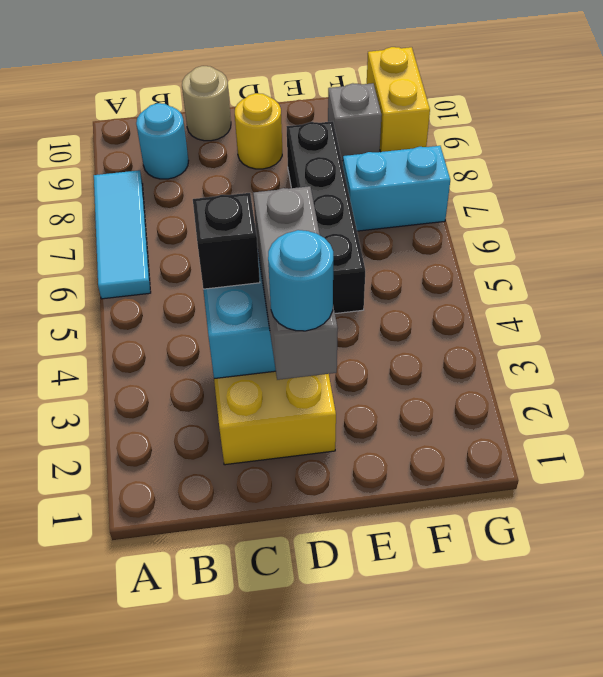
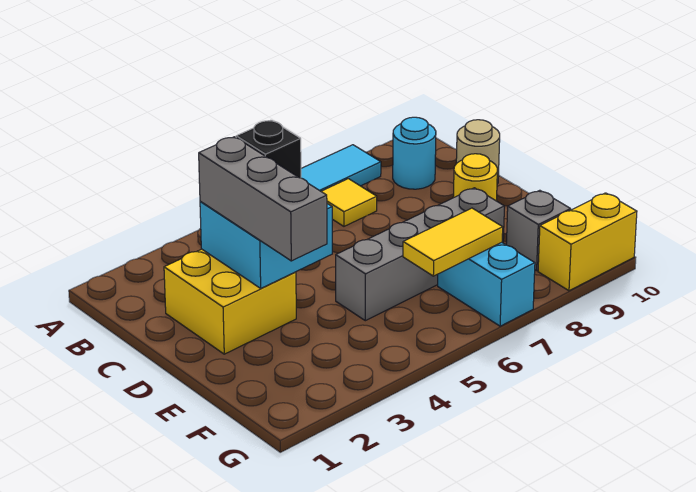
none -> yellow 1x1 tile [321,179,377,226]
grey 1x3 brick [253,186,338,380] -> grey 1x3 brick turned to [199,137,327,261]
cyan 1x1 round brick [268,230,333,331] -> none
black 1x4 brick [287,121,365,314] -> grey 1x4 brick [336,188,504,321]
none -> yellow 1x2 tile [403,208,503,276]

